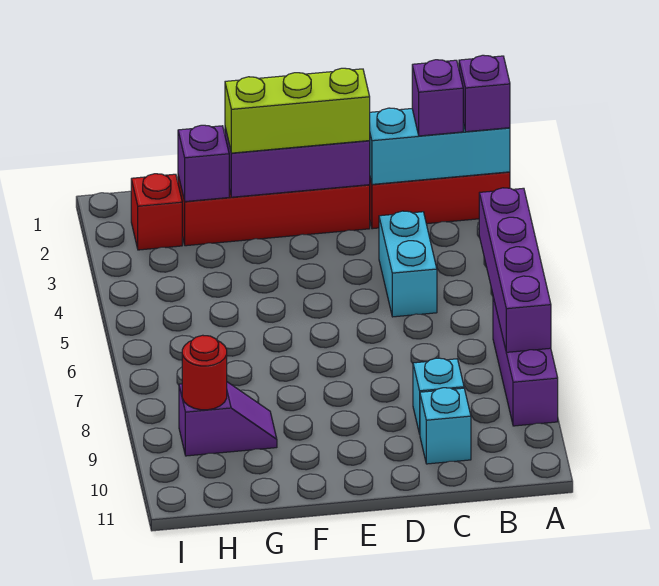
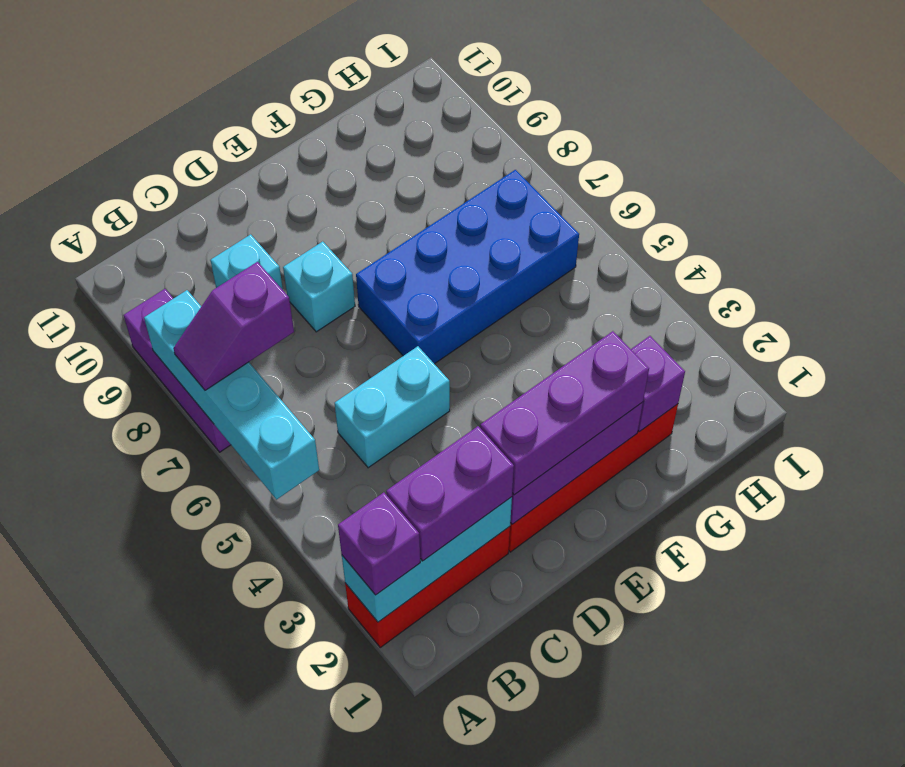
purple 1x4 brick [479,188,551,352] -> cyan 1x4 brick [144,290,319,500]
purple 1x1 brick [412,60,463,136] -> purple 1x2 brick [386,426,514,561]
cyan 1x2 brick [379,211,437,317] -> cyan 1x2 brick turned to [335,346,450,468]
cyan 1x1 brick [420,388,471,464] -> cyan 1x1 brick moved to [283,241,355,332]
lime 1x3 brick [225,68,370,153] -> purple 1x3 brick [480,331,649,495]
none -> blue 2x4 brick [356,170,579,364]
purple 1x2 slope [179,382,277,456] -> purple 1x2 slope moved to [173,262,294,390]
red 1x1 brick [131,174,182,250] -> none
red 1x1 round brick [182,335,227,410] -> none

